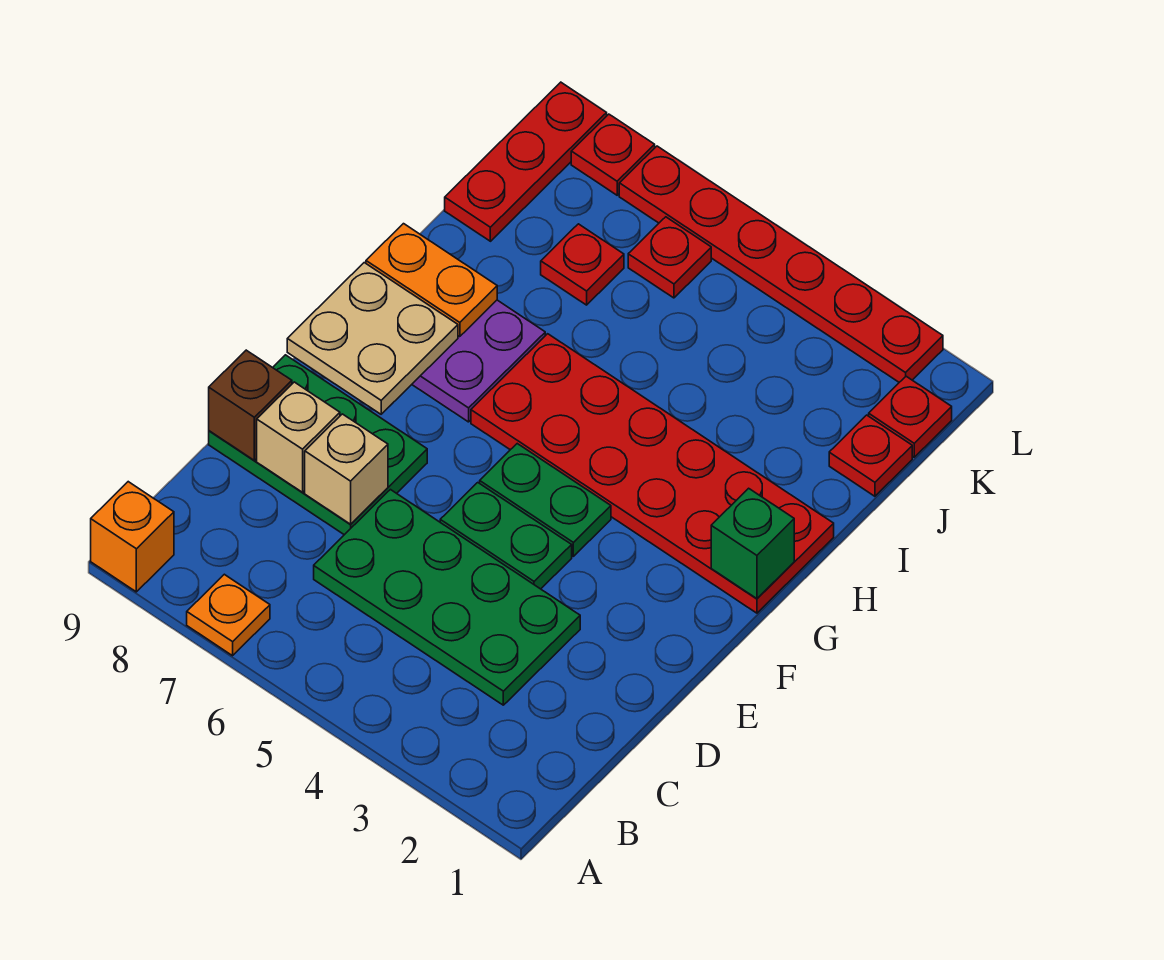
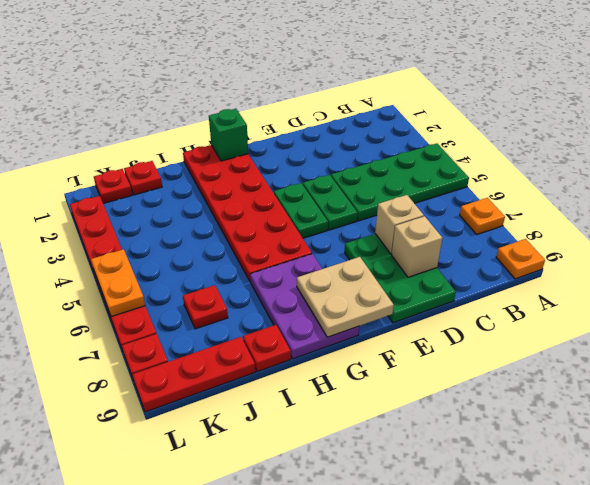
orange 1x1 brick [91,482,174,592] -> orange 1x1 plate [496,239,545,279]
green 2x4 plate [314,490,580,705] -> green 2x4 plate turned to [331,144,469,221]
brown 1x1 brick [209,350,292,460] -> none
orange 1x2 plate [366,224,497,337] -> orange 1x2 plate moved to [91,249,145,317]
red 1x1 plate [628,217,711,298] -> red 1x1 plate moved to [243,325,291,372]

